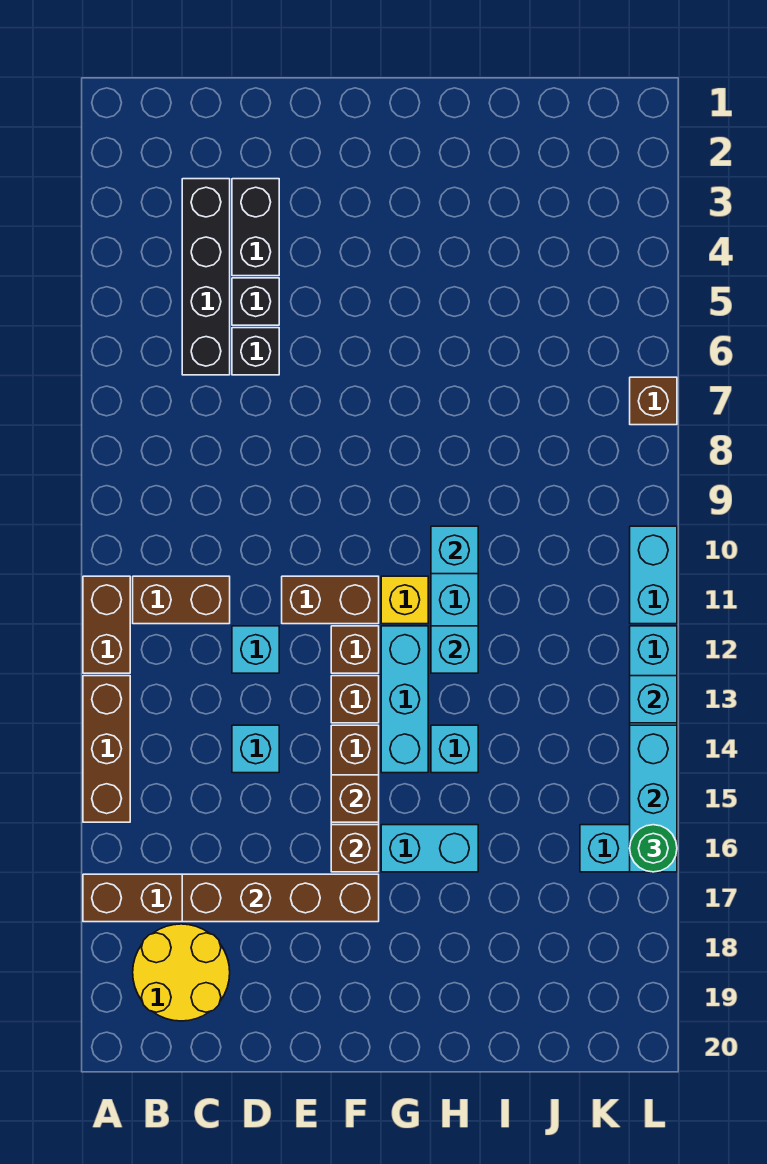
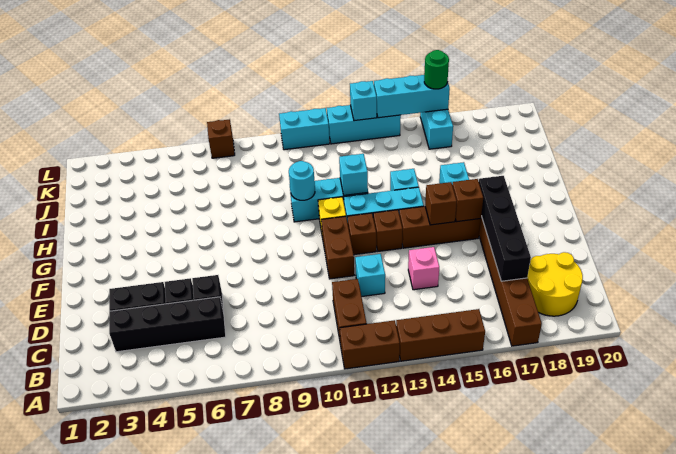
brown 1x4 brick [182,874,379,922] -> black 1x4 brick [479,176,531,281]
cyan 1x1 brick [232,725,279,773] -> pink 1x1 brick [408,247,439,290]
cyan 1x1 brick [431,526,478,574] -> cyan 1x1 round brick [289,161,315,200]

